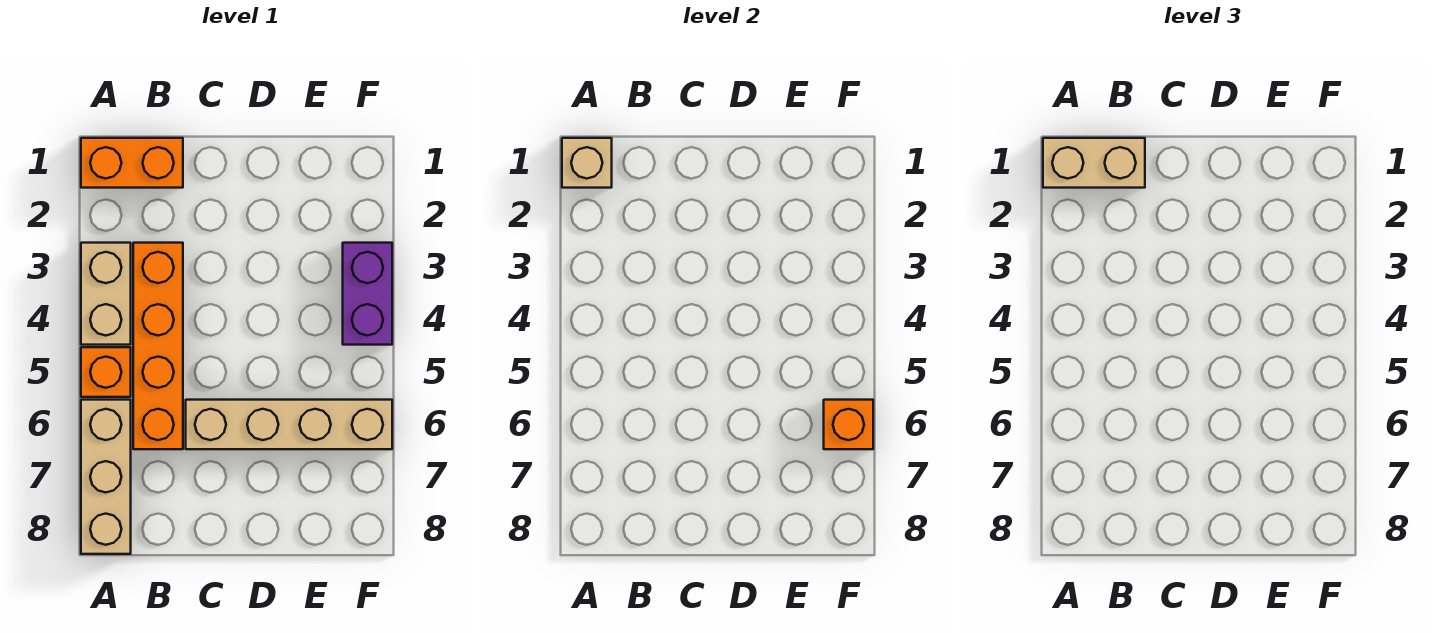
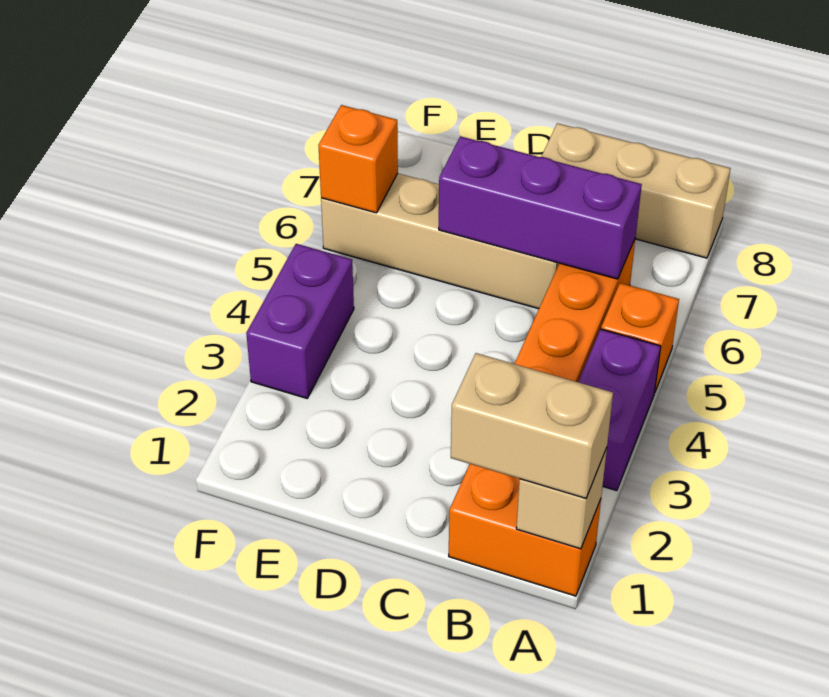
tan 1x2 brick [81,243,131,345] -> purple 1x2 brick [578,329,661,491]
tan 1x3 brick [81,400,131,554] -> tan 1x3 brick turned to [541,123,731,258]
none -> purple 1x3 brick [439,136,642,279]

